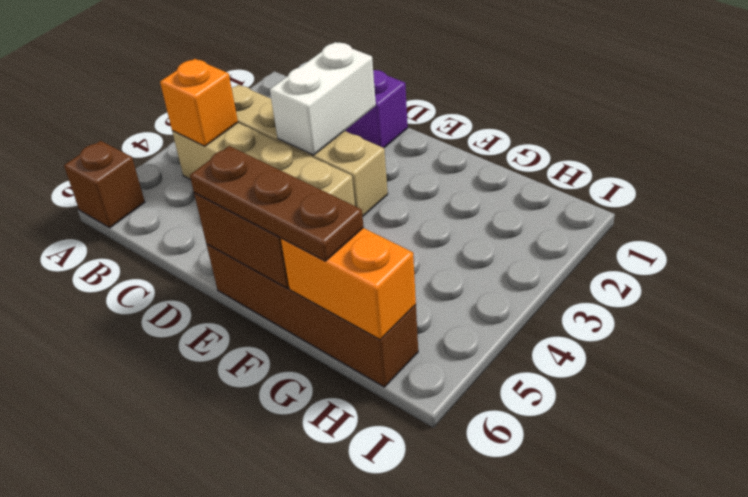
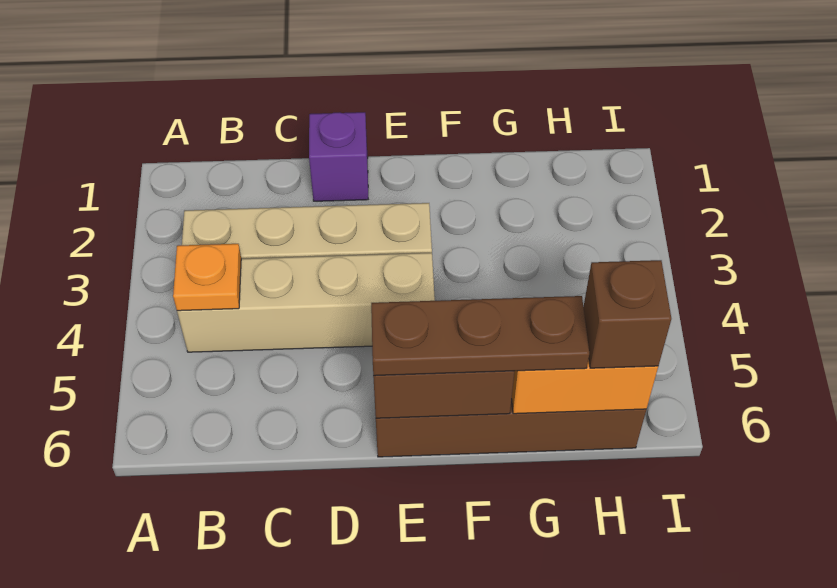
brown 1x1 brick [64,141,145,228] -> brown 1x1 brick moved to [583,260,671,368]
orange 1x1 brick [160,59,238,146] -> orange 1x1 plate [173,244,241,311]
white 1x2 brick [270,42,376,155] -> none

